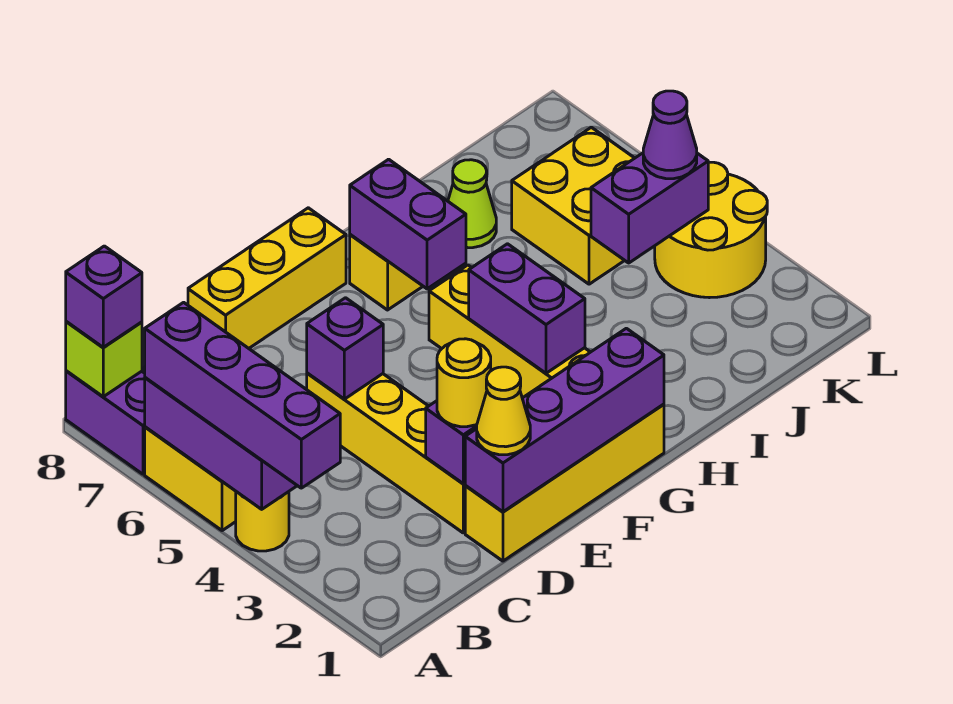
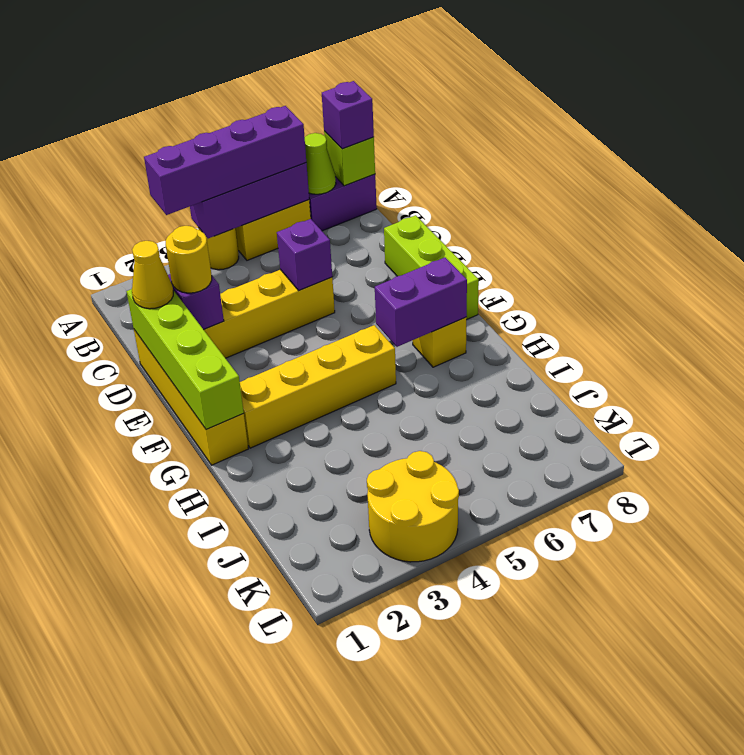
purple 1x4 brick [465,328,664,512] -> lime 1x4 brick [127,289,244,430]
yellow 1x3 brick [188,208,346,348] -> lime 1x3 brick [384,215,479,320]
purple 1x2 brick [469,244,585,373] -> none
lime 1x1 cone [448,160,496,248] -> lime 1x1 cone moved to [305,133,336,194]
purple 1x2 brick [591,153,708,263] -> none
yellow 2x2 brick [512,127,634,284] -> none
purple 1x1 cone [643,91,697,179] -> none

